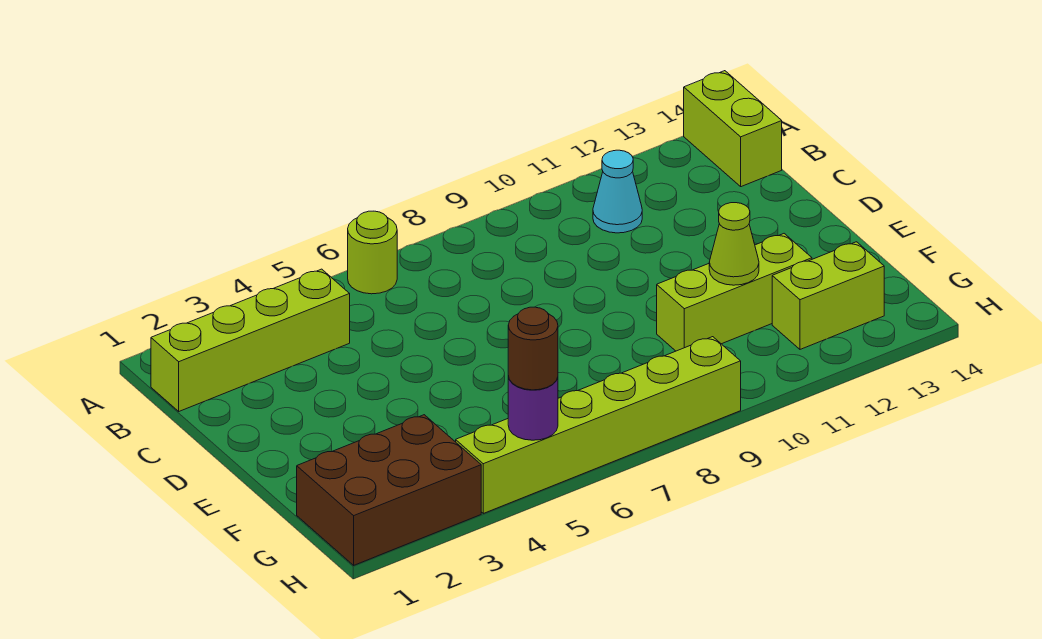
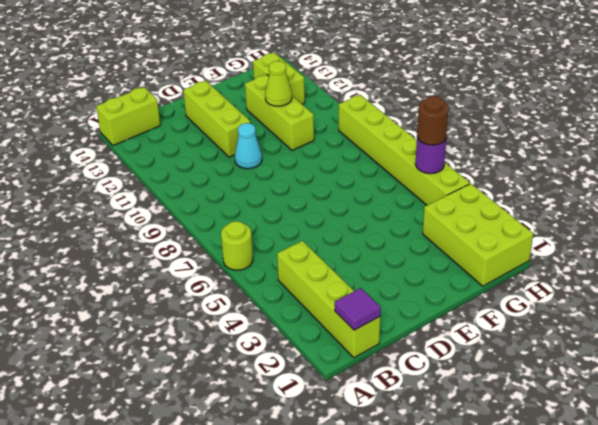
none -> purple 1x1 tile [335,288,381,330]
cyan 1x1 cone [593,150,642,233] -> cyan 1x1 cone moved to [235,123,262,169]
none -> lime 1x3 brick [183,81,250,157]
brown 2x3 brick [297,415,481,565] -> lime 2x3 brick [423,184,533,286]

